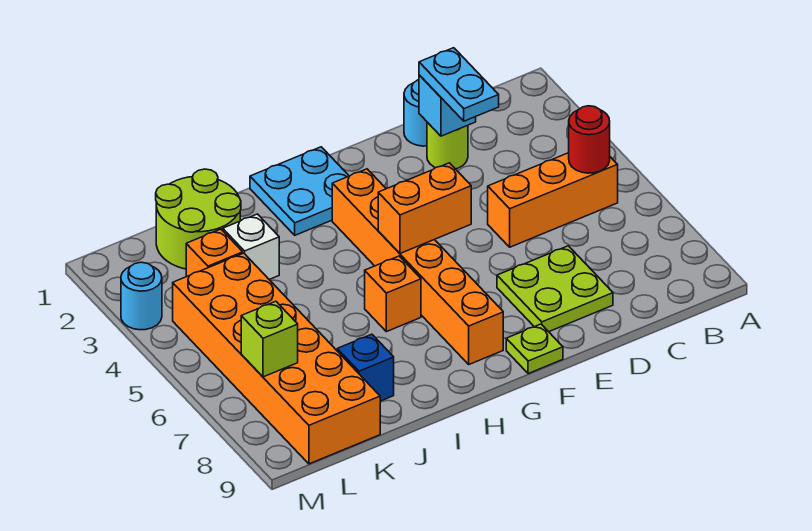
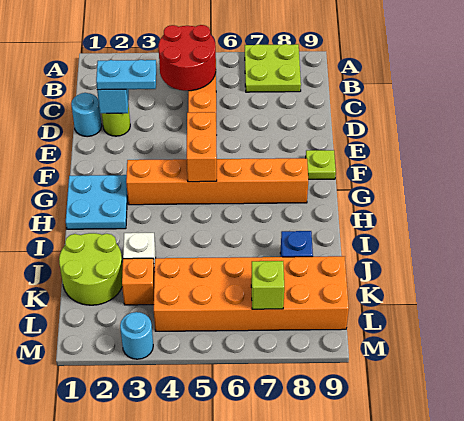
red 1x1 round brick [569,106,610,173] -> red 2x2 round brick [158,25,216,91]
lime 2x2 plate [497,246,613,332] -> lime 2x2 plate moved to [245,44,301,92]
orange 1x1 brick [365,256,421,332] -> none

